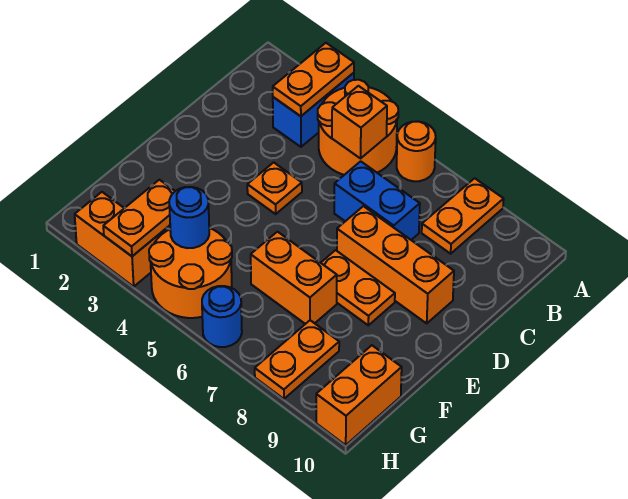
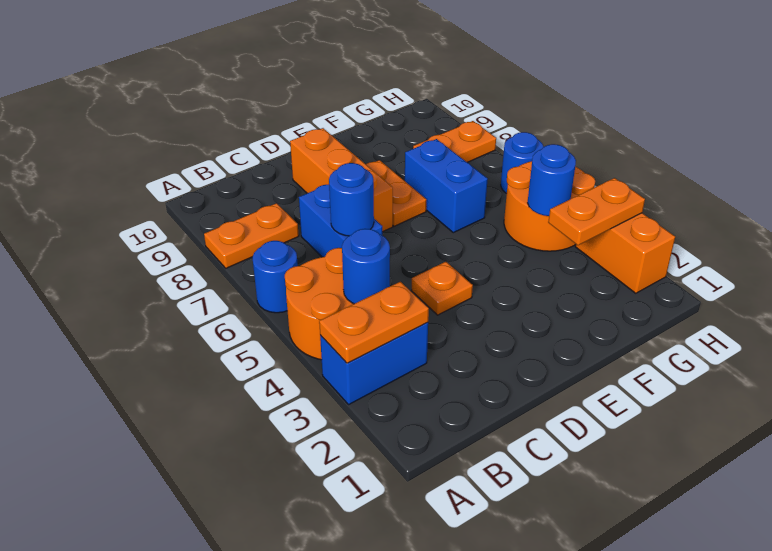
orange 1x1 round brick [397,122,436,181] -> blue 1x1 round brick [252,241,298,313]
none -> blue 1x1 round brick [342,229,390,304]
orange 1x1 brick [332,86,387,158] -> none
none -> blue 1x1 round brick [329,163,374,236]
orange 1x2 brick [251,232,337,324] -> blue 1x2 brick [405,139,488,233]
orange 1x2 brick [316,345,402,445] -> none

